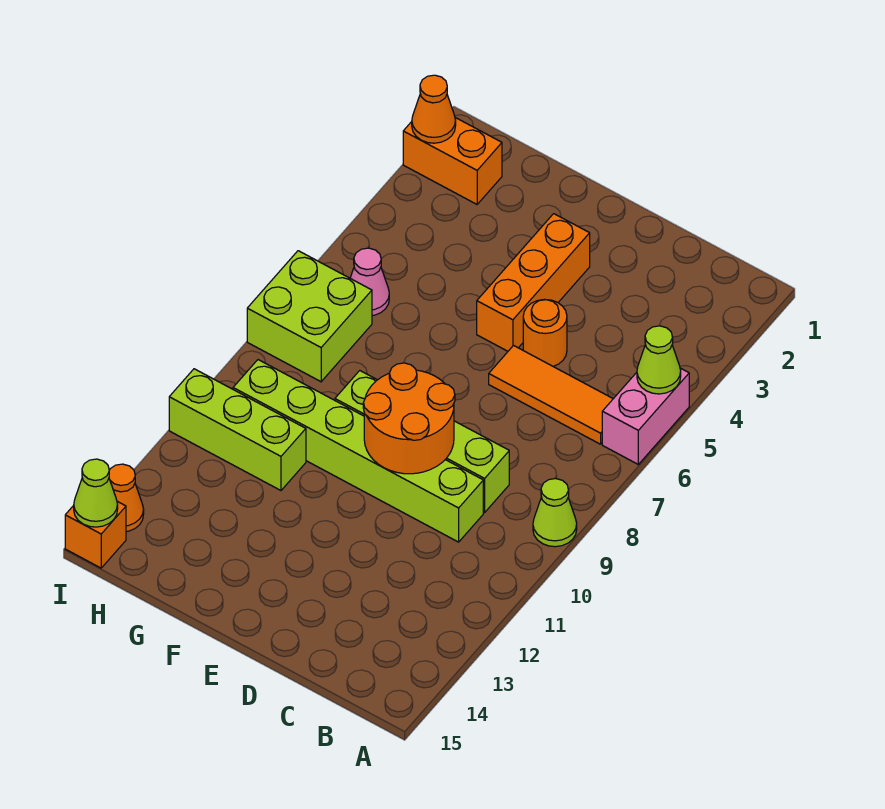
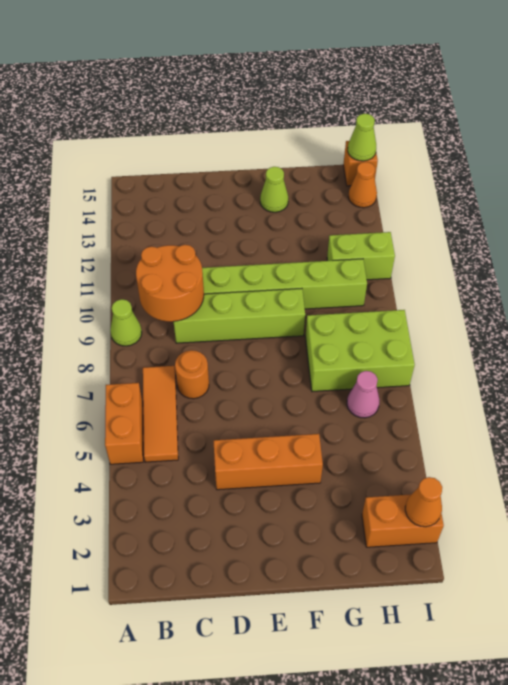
pink 1x2 brick [602,368,689,464] -> orange 1x2 brick [105,383,143,464]
lime 1x1 cone [637,326,681,394] -> lime 1x1 cone moved to [260,167,288,212]
orange 1x3 tile [489,346,613,444] -> orange 1x3 tile turned to [143,366,178,462]
orange 1x1 round brick [523,299,567,366] -> orange 1x1 round brick moved to [175,350,209,399]
orange 2x2 round brick [363,363,455,474] -> orange 2x2 round brick moved to [136,245,204,322]
orange 1x3 brick [477,214,590,351] -> orange 1x3 brick turned to [214,434,323,490]
lime 1x3 brick [169,369,306,490] -> lime 1x2 brick [327,232,395,280]
lime 2x2 brick [247,251,372,382] -> lime 2x3 brick [305,310,415,392]

